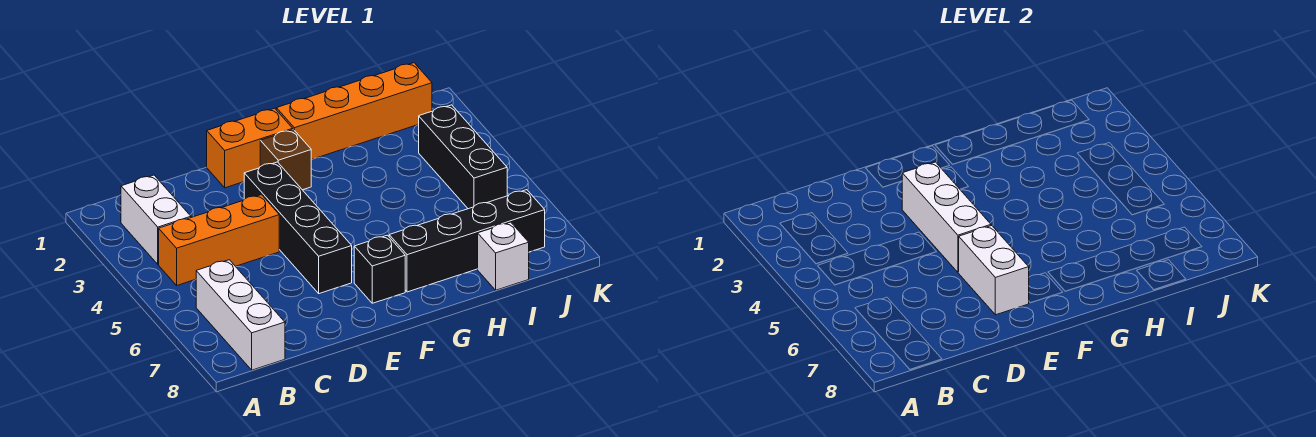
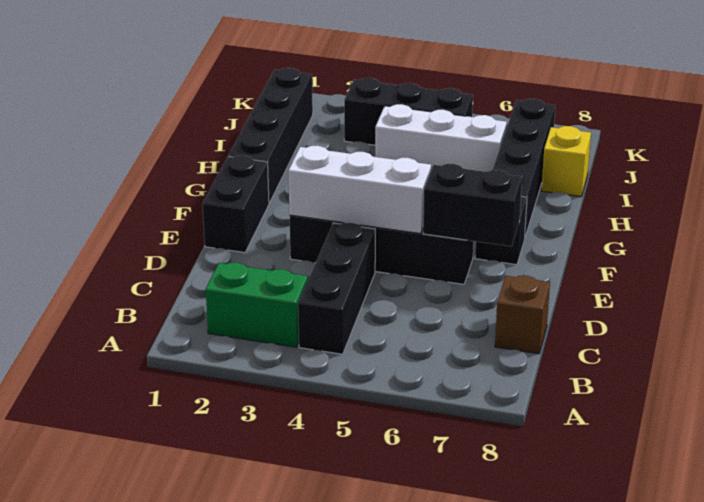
white 1x2 brick [121,175,191,264] -> green 1x2 brick [206,263,308,347]
orange 1x3 brick [159,195,279,285] -> black 1x3 brick [298,223,375,354]
white 1x3 brick [196,260,285,370] -> white 1x3 brick moved to [375,104,507,172]
orange 1x2 brick [207,108,293,188] -> black 1x2 brick [202,155,269,253]
white 1x2 brick [958,226,1029,315] -> black 1x2 brick [423,164,522,246]
brown 1x1 brick [260,130,311,190] -> brown 1x1 brick moved to [495,276,550,354]
orange 1x4 brick [276,63,432,160] -> black 1x4 brick [228,68,313,203]
white 1x1 brick [478,222,529,290] -> yellow 1x1 brick [541,126,591,197]

